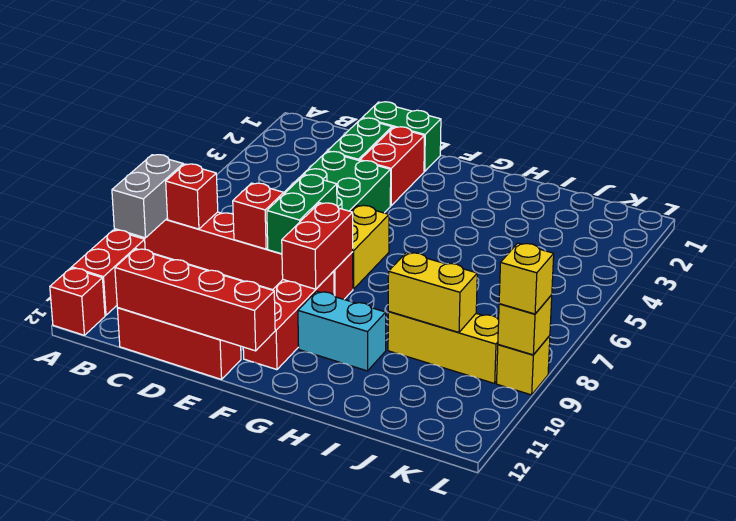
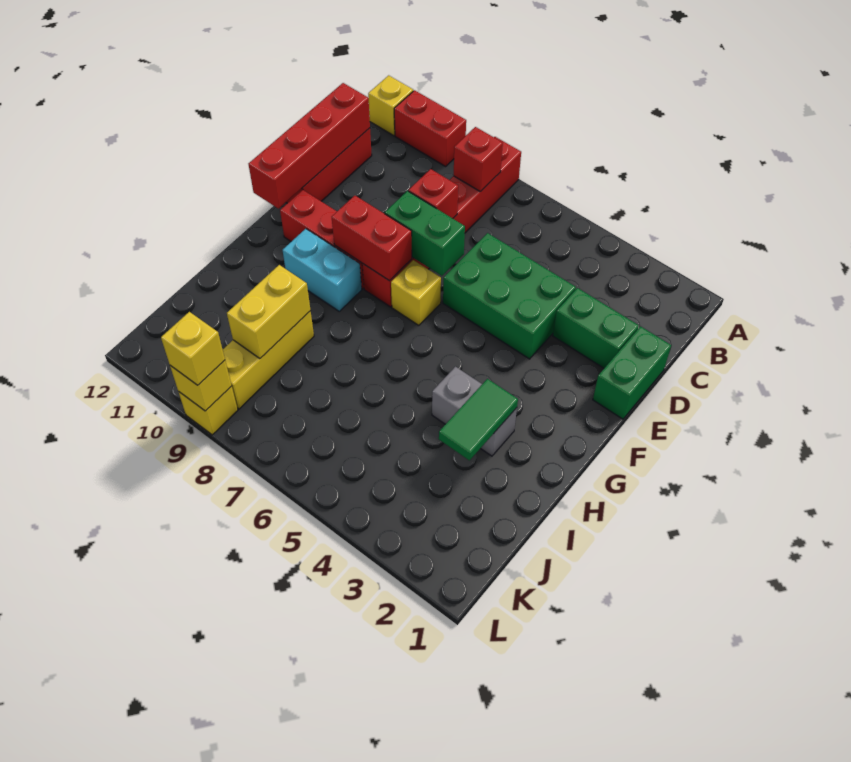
grey 1x2 brick [112,155,183,238] -> grey 1x2 brick moved to [432,367,517,456]
red 1x1 brick [50,268,105,335] -> yellow 1x1 brick [368,75,413,136]
red 1x2 brick [360,127,425,206] -> none
yellow 1x2 brick [351,205,389,289] -> yellow 1x1 brick [391,260,441,325]
cyan 1x2 brick [298,291,386,371] -> cyan 1x2 brick turned to [283,229,362,311]
none -> green 1x2 tile [439,379,518,460]

